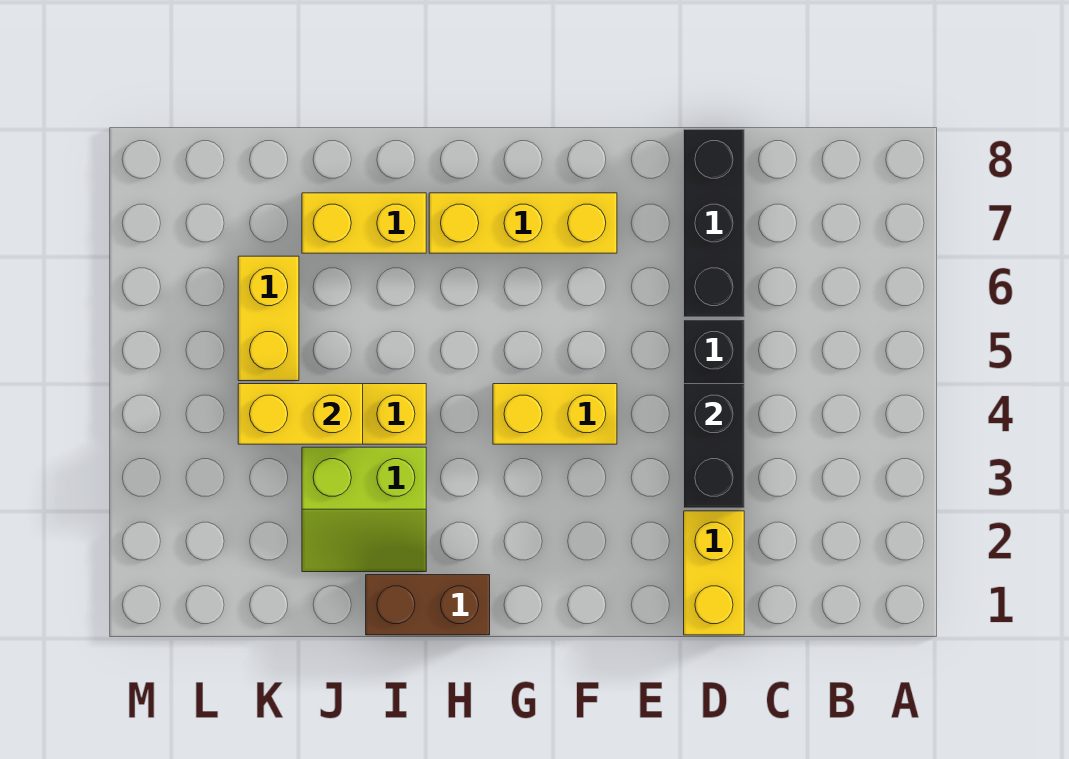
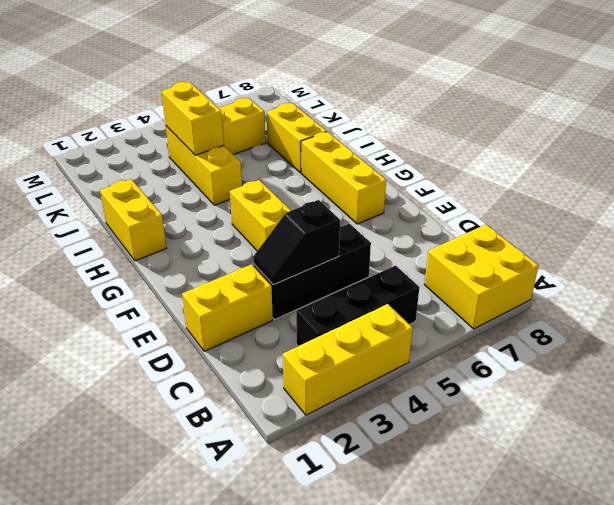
none -> yellow 1x3 brick [283,304,413,415]
none -> yellow 2x2 brick [424,225,538,329]
black 1x2 brick [684,384,744,508] -> black 1x2 slope [253,200,340,285]
black 1x3 brick [684,129,744,317] -> black 1x3 brick moved to [296,265,419,346]
brown 1x2 brick [366,575,490,635] -> yellow 1x2 brick [100,179,166,261]
lime 2x2 slope [302,447,426,572] -> none

